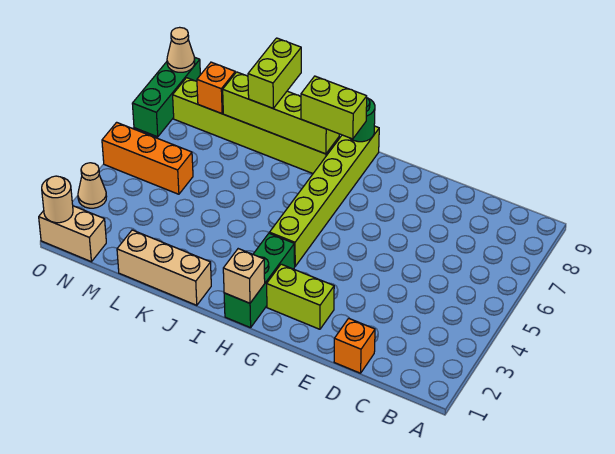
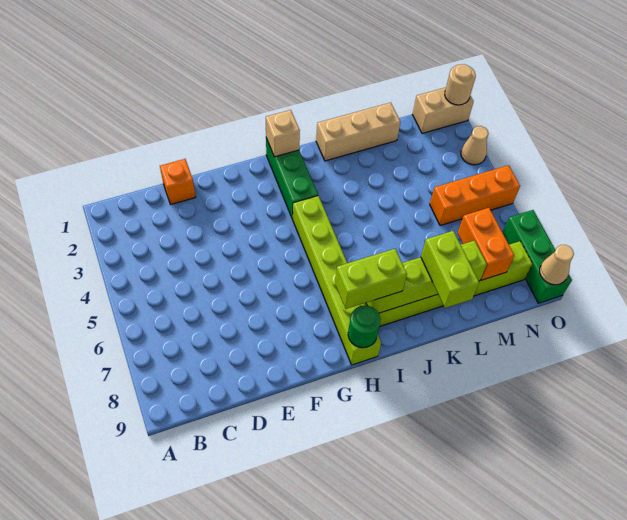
lime 1x2 brick [267,264,334,329] -> none
orange 1x1 brick [197,62,235,114] -> orange 1x2 brick [458,208,514,280]

